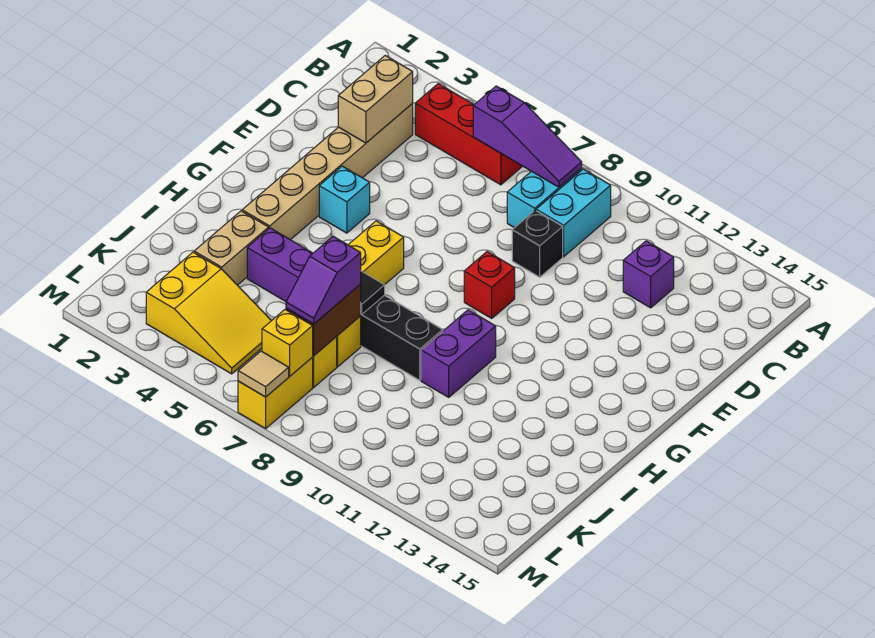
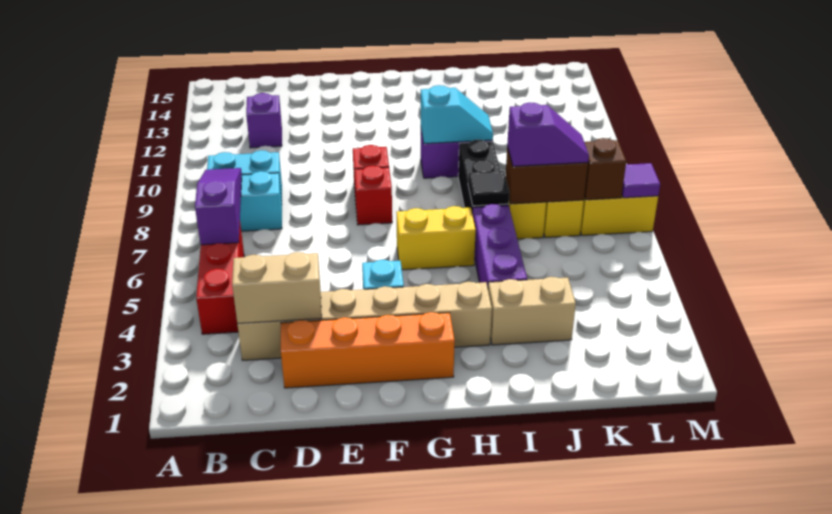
none -> orange 1x4 brick [281,312,455,388]
black 1x1 brick [512,210,563,277] -> none
none -> red 1x1 brick [354,166,392,225]
none -> cyan 1x2 slope [421,85,493,144]
yellow 2x3 slope [146,252,271,374] -> none
yellow 1x1 brick [262,309,313,376] -> brown 1x1 brick [584,138,626,200]
tan 1x1 tile [238,351,289,397] -> purple 1x1 tile [622,163,660,198]

